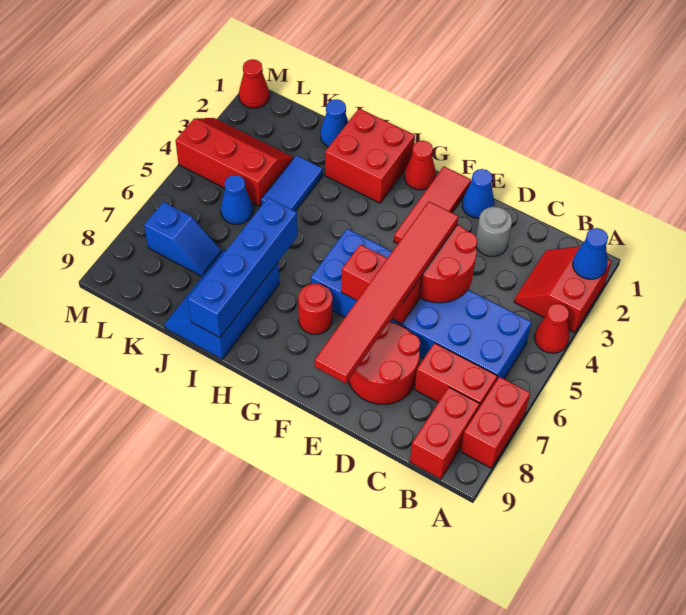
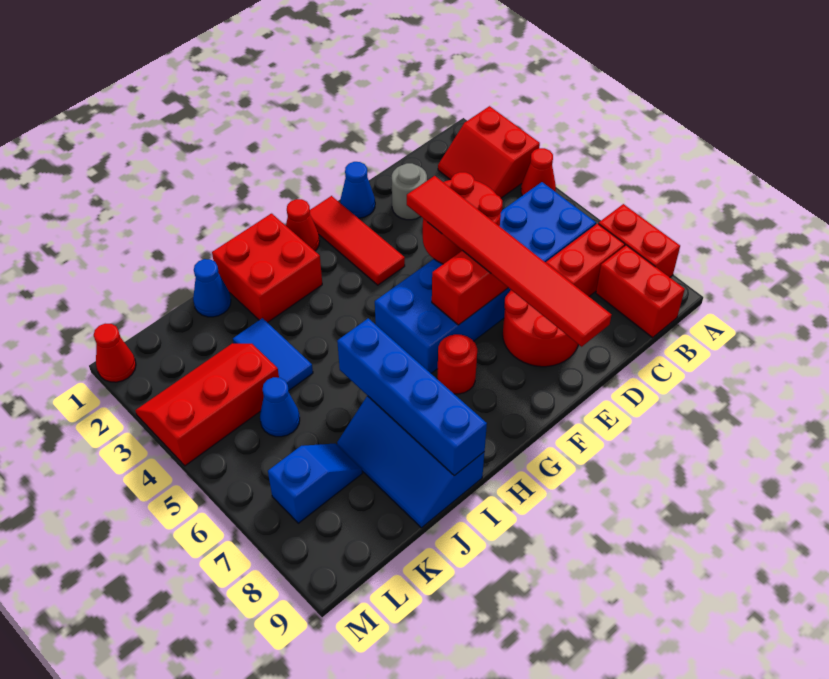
blue 1x1 cone [573,228,608,279] -> none

